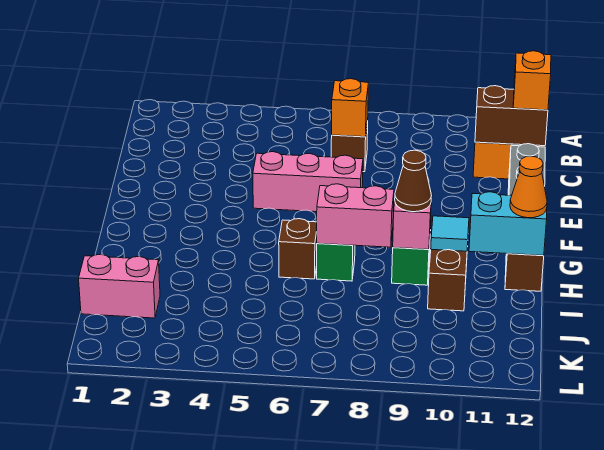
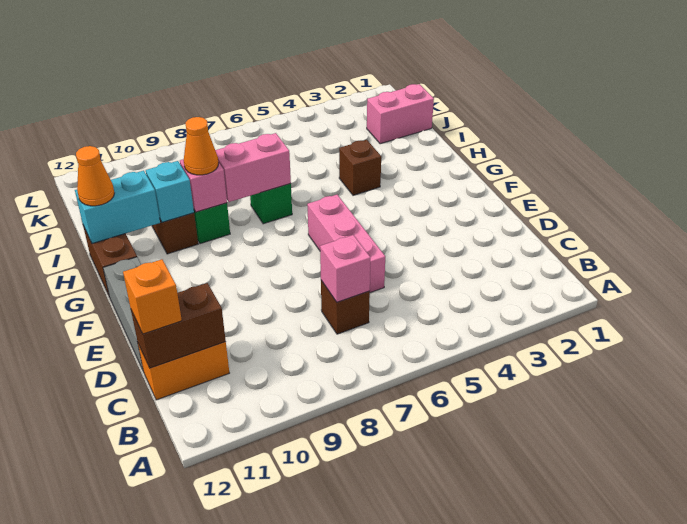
orange 1x1 brick [332,79,368,137] -> pink 1x1 brick [320,235,371,302]
pink 1x3 brick [253,152,363,212] -> pink 1x3 brick turned to [307,195,385,293]
brown 1x1 brick [279,219,317,279] -> brown 1x1 brick moved to [339,140,381,195]
brown 1x1 cone [395,150,432,212] -> orange 1x1 cone [184,117,218,175]
cyan 1x1 tile [431,216,469,251] -> cyan 1x1 brick [146,161,194,222]

